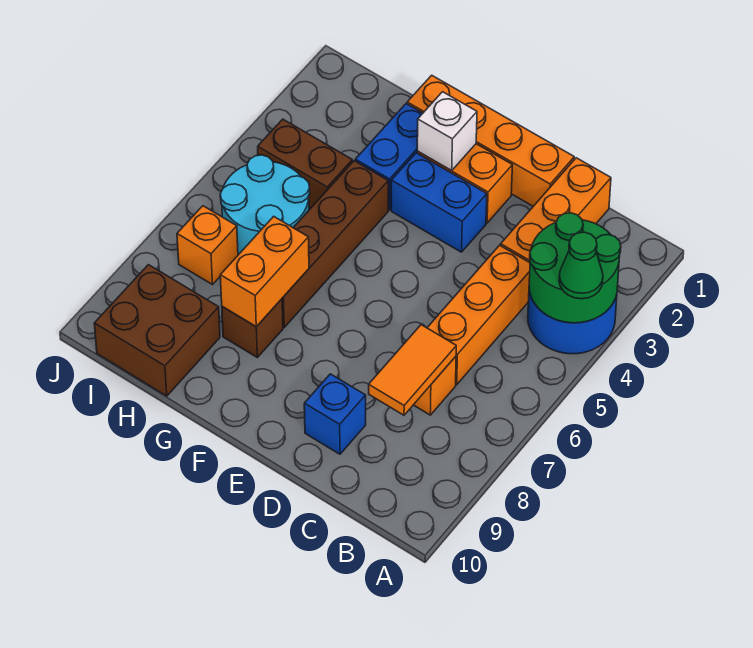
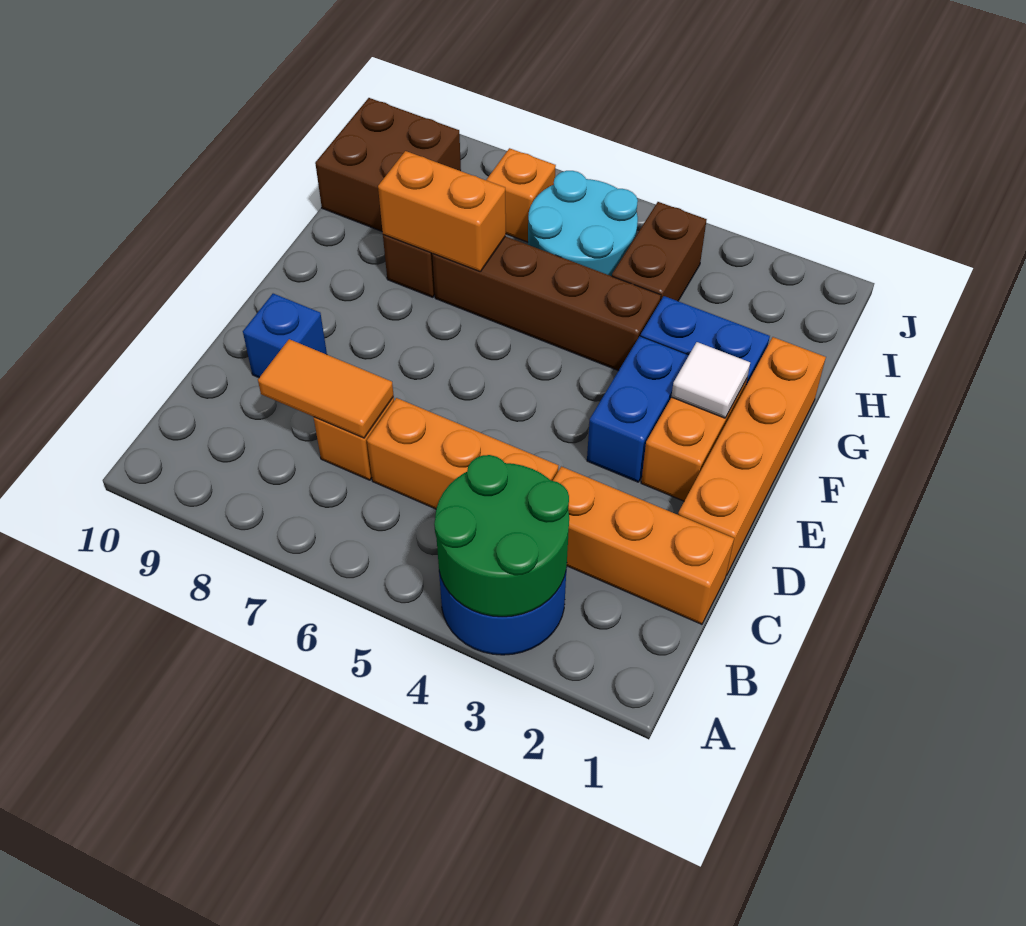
green 1x1 cone [559,232,603,299] -> none
white 1x1 brick [417,92,477,171] -> white 1x1 tile [671,342,750,418]

